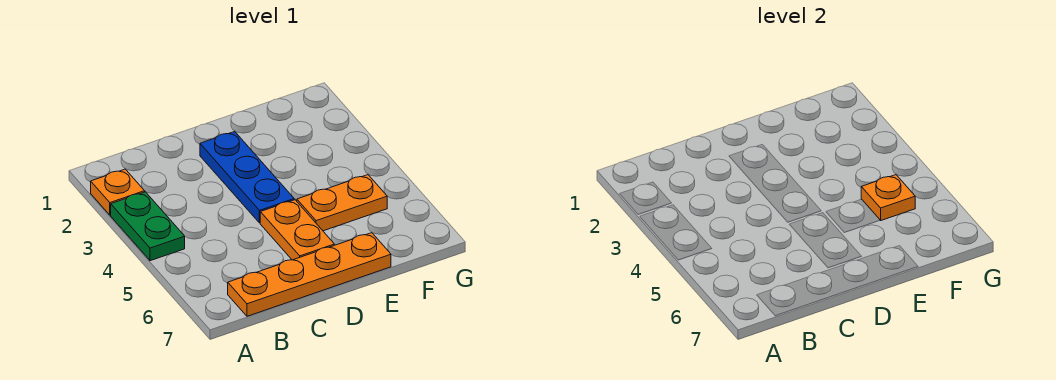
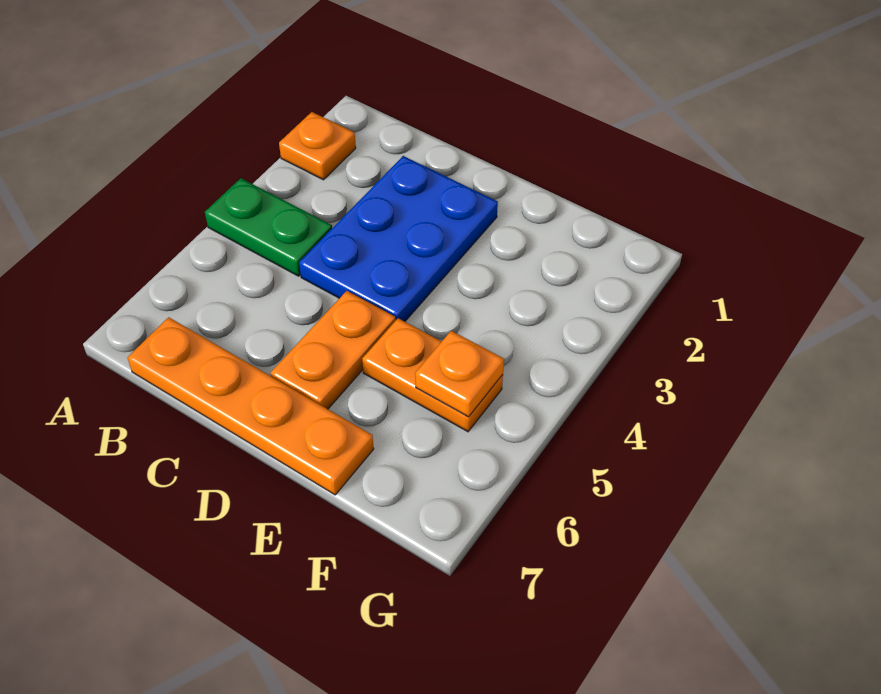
green 1x2 plate [111,192,185,261] -> green 1x2 plate turned to [205,178,332,276]
blue 1x3 plate [200,131,294,223] -> blue 2x3 plate [299,156,498,322]

